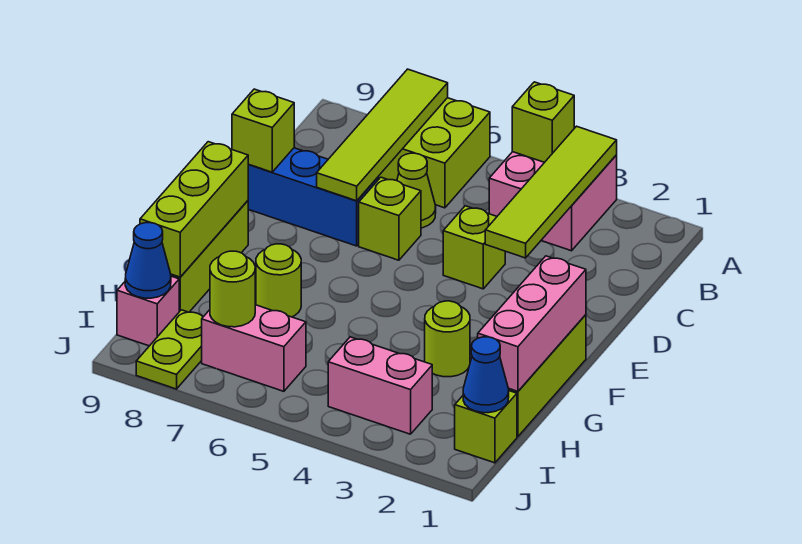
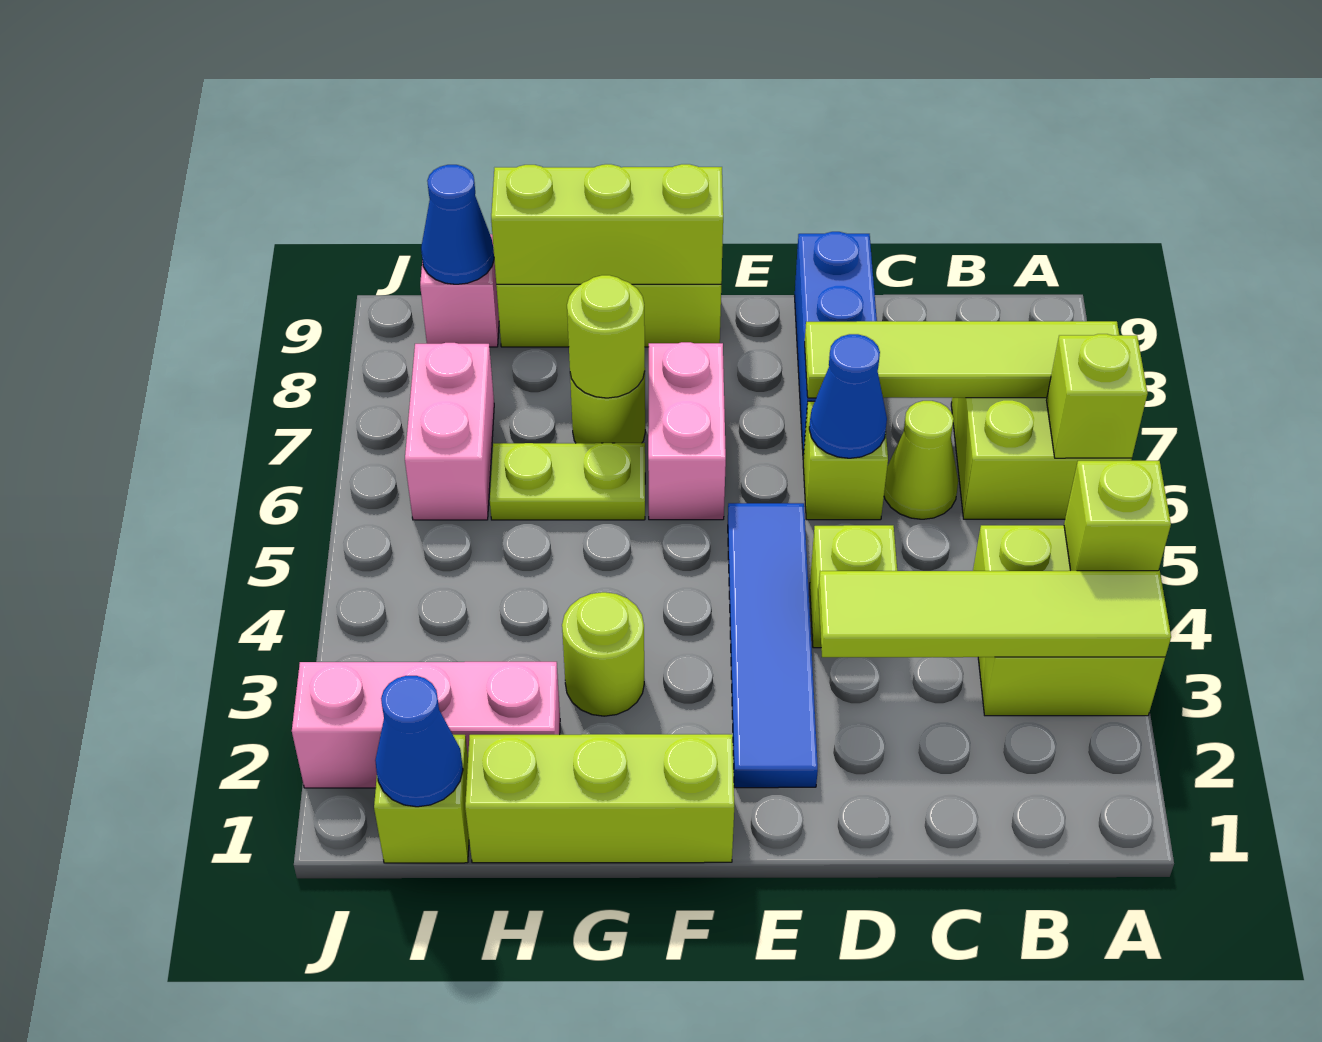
pink 2x2 brick [489,152,617,251] -> lime 2x2 brick [973,525,1165,716]
none -> blue 1x1 cone [809,334,887,458]
lime 1x1 brick [232,89,294,172] -> lime 1x1 brick moved to [1047,334,1148,458]
none -> blue 1x4 tile [728,503,818,788]
pink 1x3 brick [478,256,586,391] -> pink 1x3 brick moved to [292,662,560,788]
pink 1x2 brick [328,337,432,434] -> pink 1x2 brick moved to [648,342,726,520]
lime 1x1 round brick [210,251,255,327] -> lime 1x1 round brick moved to [567,275,645,398]
lime 1x2 plate [136,310,203,389] -> lime 1x2 plate moved to [490,443,645,520]

